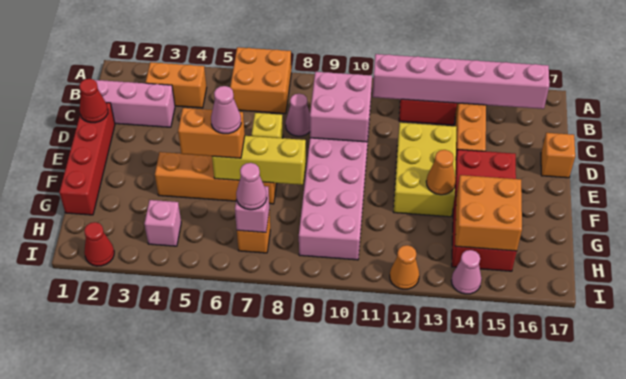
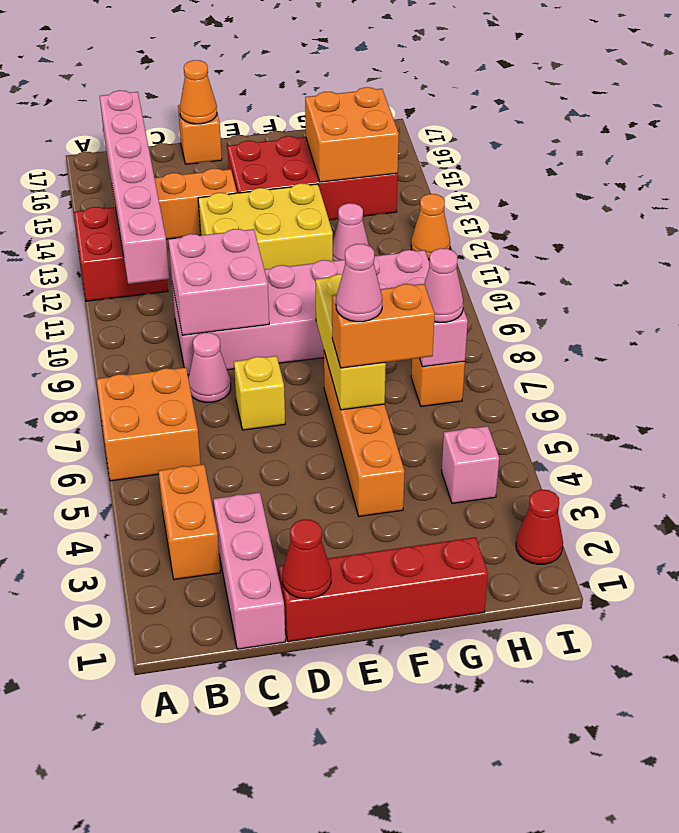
orange 1x2 brick [178,108,245,158] -> orange 1x2 brick turned to [332,284,435,368]
orange 1x1 cone [426,150,456,195] -> orange 1x1 cone moved to [180,60,217,124]
pink 1x1 cone [451,250,482,294] -> pink 1x1 cone moved to [333,203,369,261]

